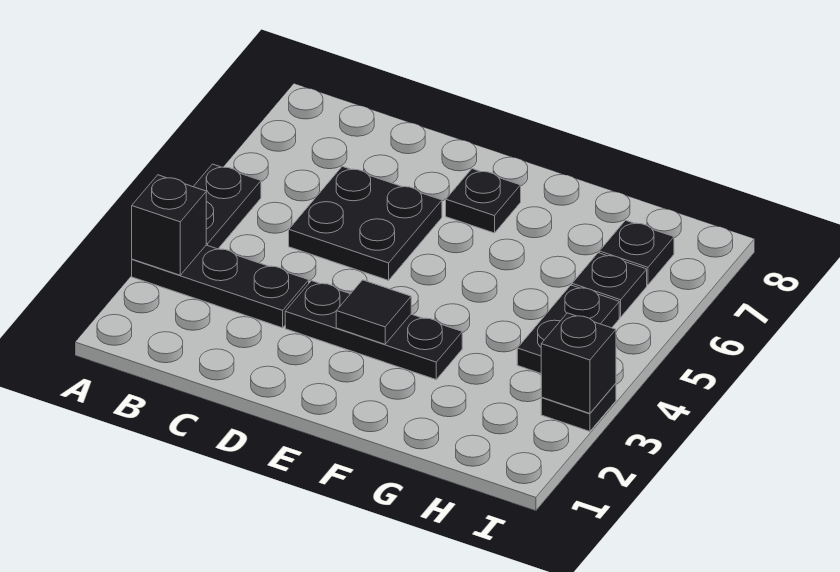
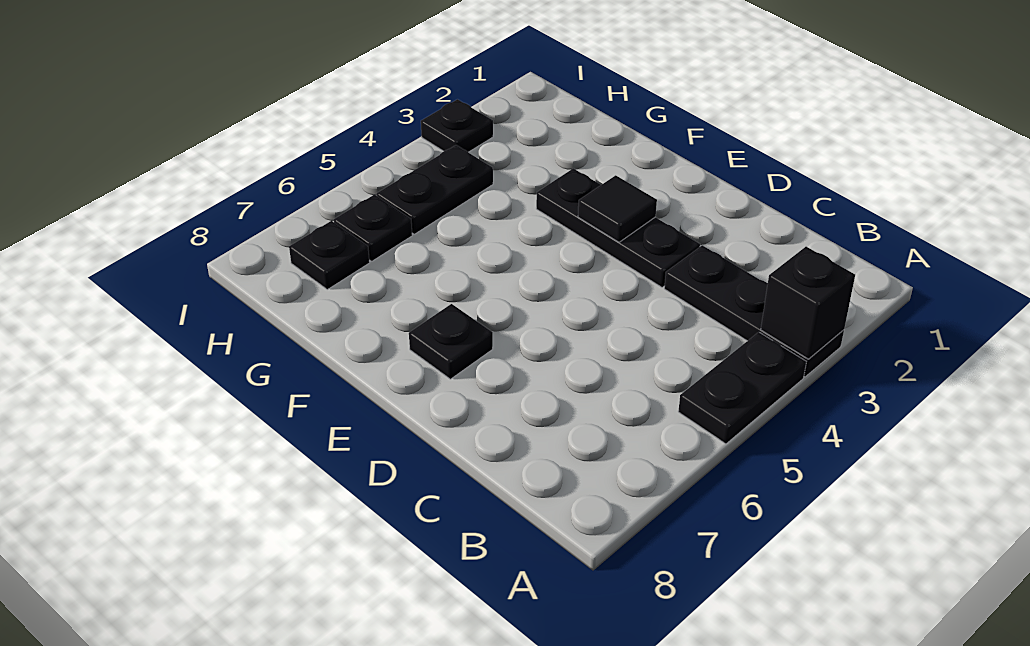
black 2x2 plate [289,166,442,280] -> none
black 1x1 brick [541,313,616,413] -> none

